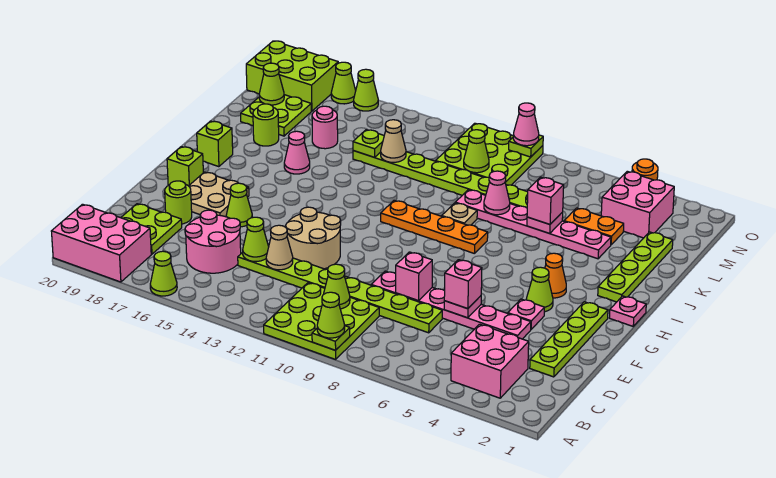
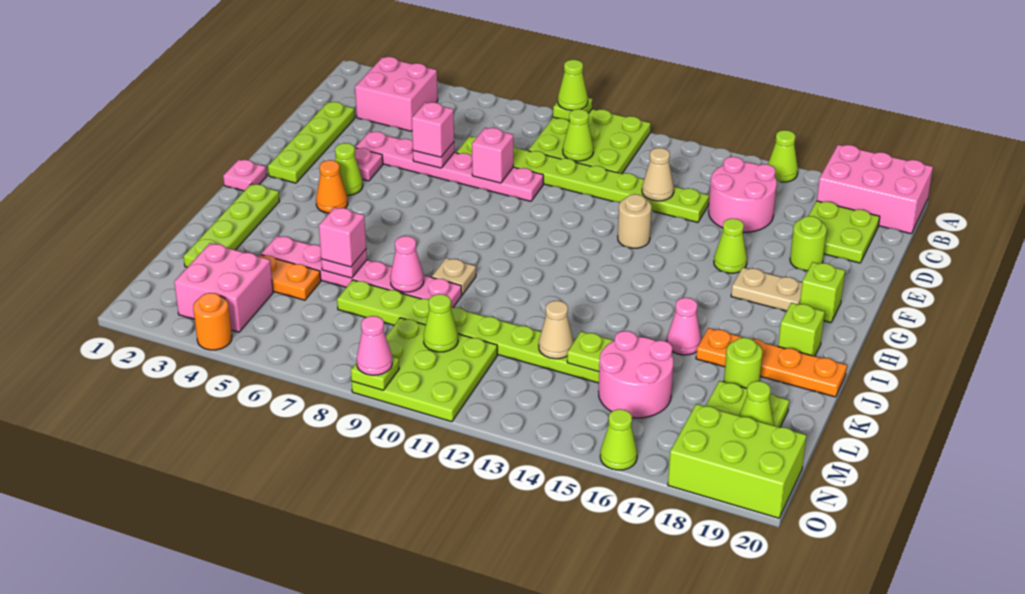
lime 1x1 cone [243,217,269,262] -> none
tan 2x2 round brick [286,207,341,269] -> tan 1x1 round brick [618,194,652,248]
tan 2x2 plate [189,172,249,217] -> tan 1x2 plate [731,267,802,311]
orange 1x4 plate [381,201,488,254] -> orange 1x4 plate moved to [696,328,847,397]
pink 1x1 round brick [312,106,338,149] -> pink 2x2 round brick [599,331,673,418]
lime 1x1 cone [331,62,356,104] -> none

